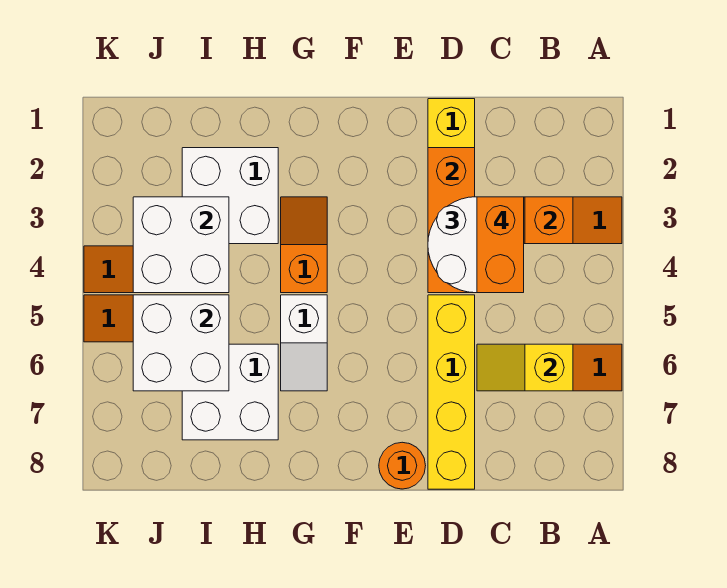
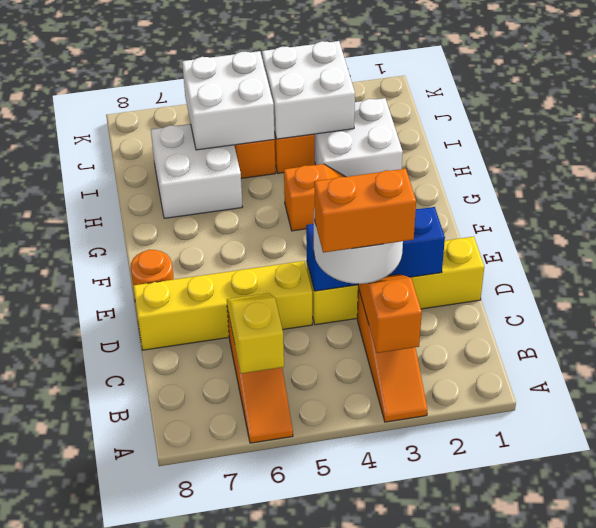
orange 1x3 brick [428,148,475,293] -> blue 1x3 brick [306,207,445,291]
white 1x2 slope [281,295,327,391] -> none

